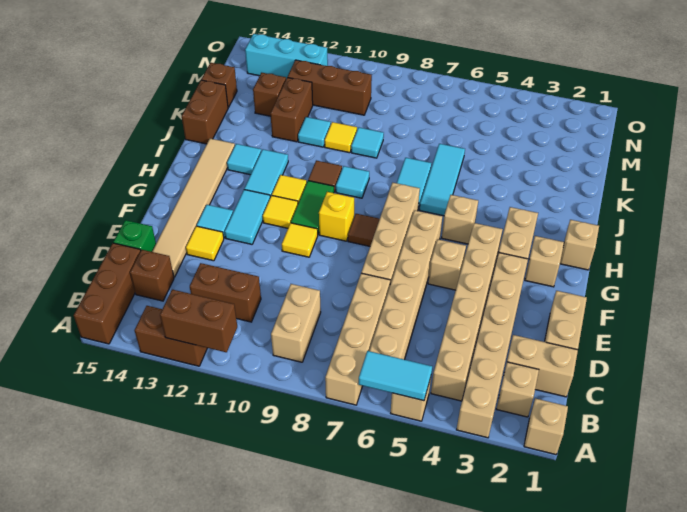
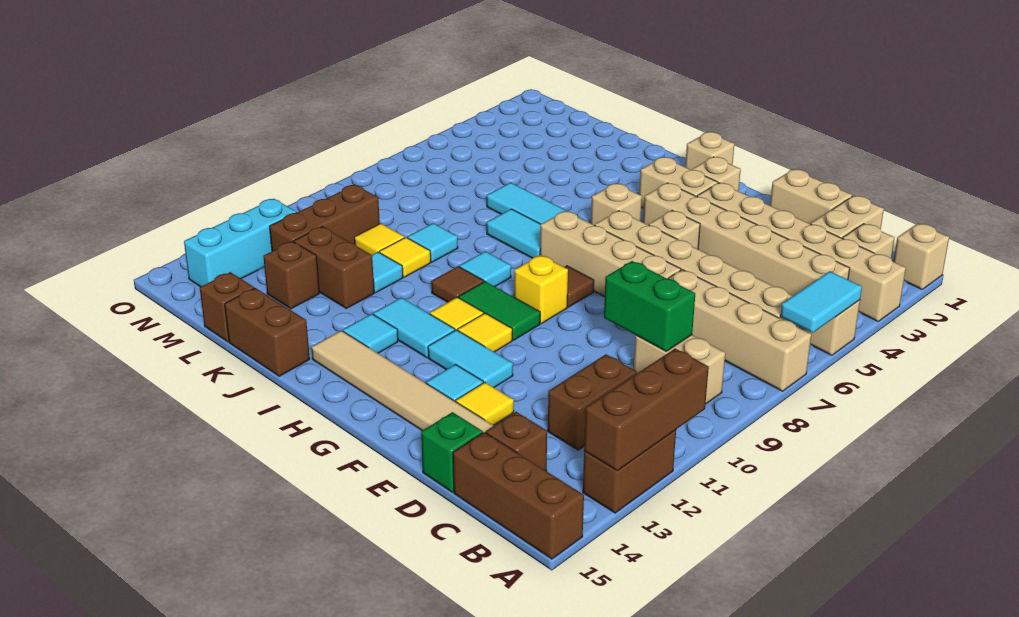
brown 1x2 brick [160,290,237,352] -> brown 1x3 brick [584,349,709,471]
none -> green 1x2 brick [604,261,695,351]
yellow 1x1 tile [282,223,318,257] -> yellow 1x1 tile moved to [354,223,405,255]

